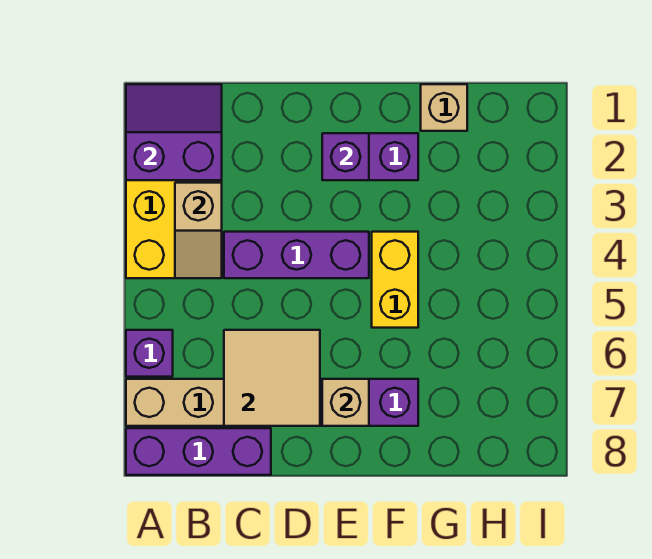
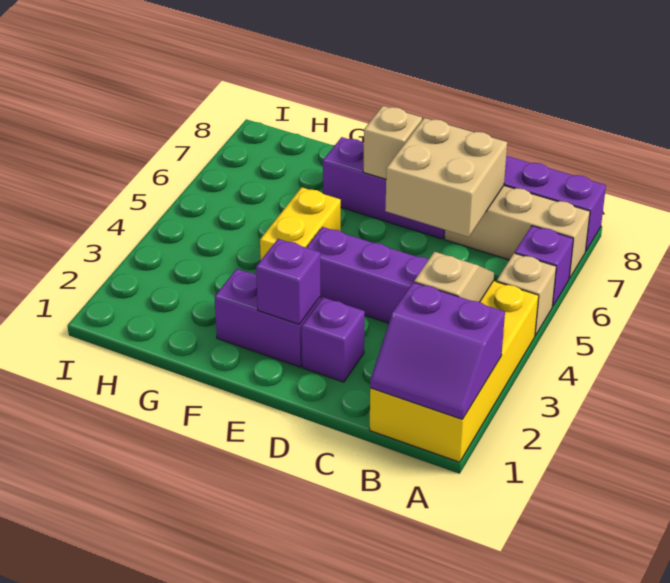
tan 2x2 tile [224,330,320,426] -> tan 2x2 brick [385,118,507,237]
none -> purple 1x1 brick [302,297,365,382]
tan 1x1 brick [421,84,467,131] -> tan 1x1 brick moved to [497,253,556,336]

